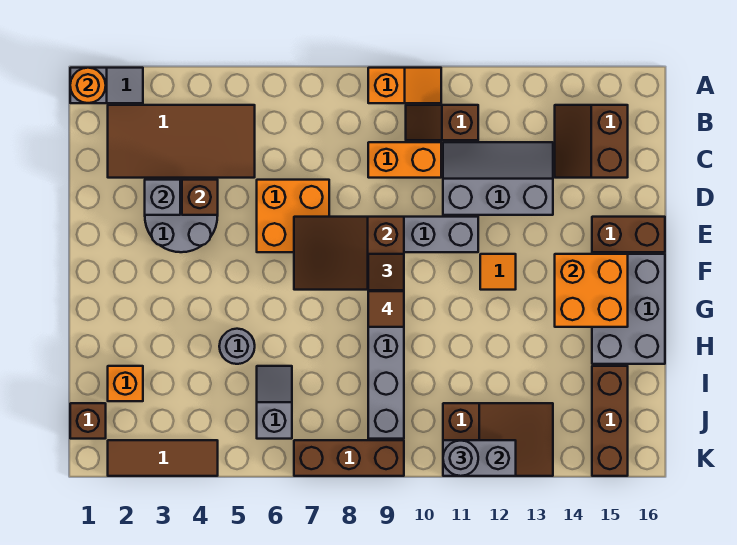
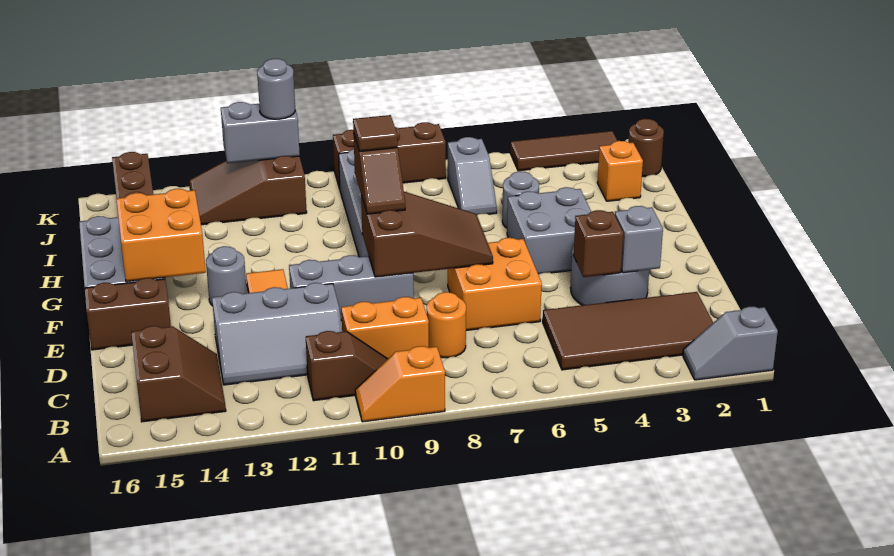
orange 1x1 round brick [70,68,106,103] -> orange 1x1 round brick moved to [427,292,466,358]
none -> grey 2x2 brick [507,187,591,274]
none -> grey 1x1 round brick [206,246,247,306]
brown 1x1 brick [70,403,106,439] -> brown 1x1 round brick [628,119,664,177]

